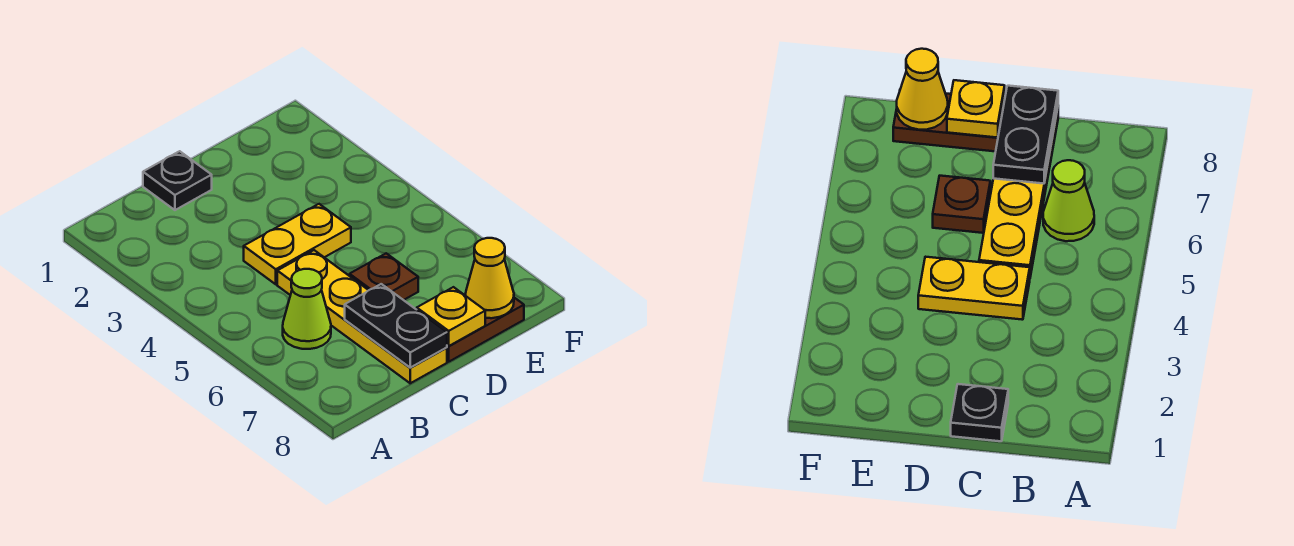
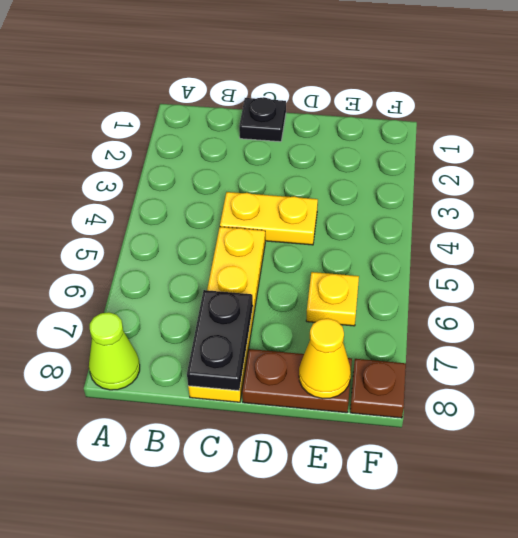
lime 1x1 cone [283,269,331,349] -> lime 1x1 cone moved to [89,312,140,390]
brown 1x1 plate [350,253,418,300] -> brown 1x1 plate moved to [350,359,406,418]
yellow 1x1 plate [417,287,485,346] -> yellow 1x1 plate moved to [306,272,359,326]

